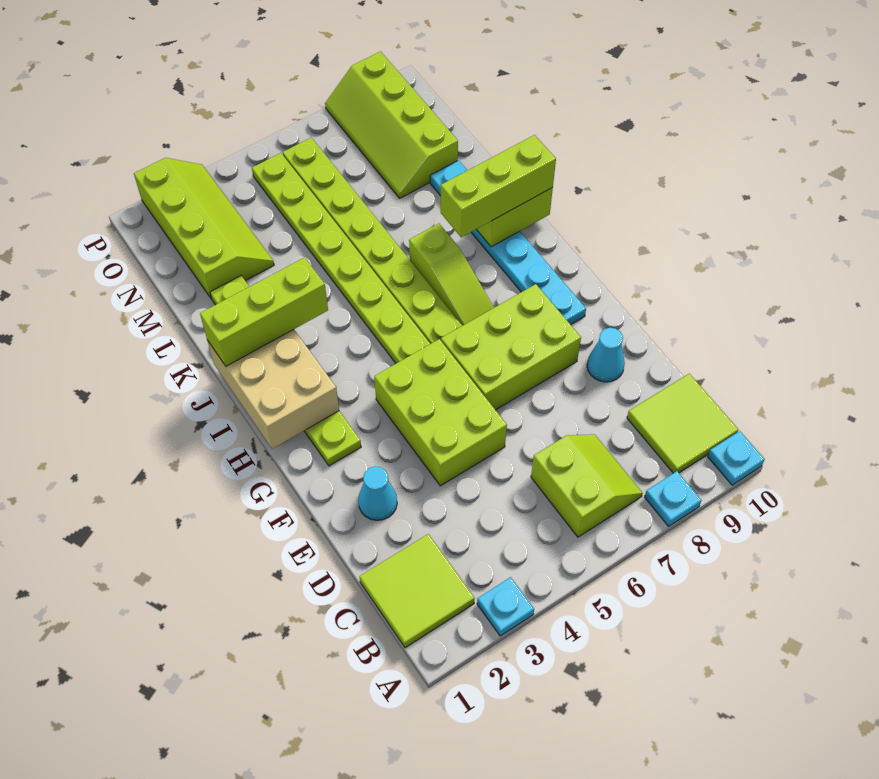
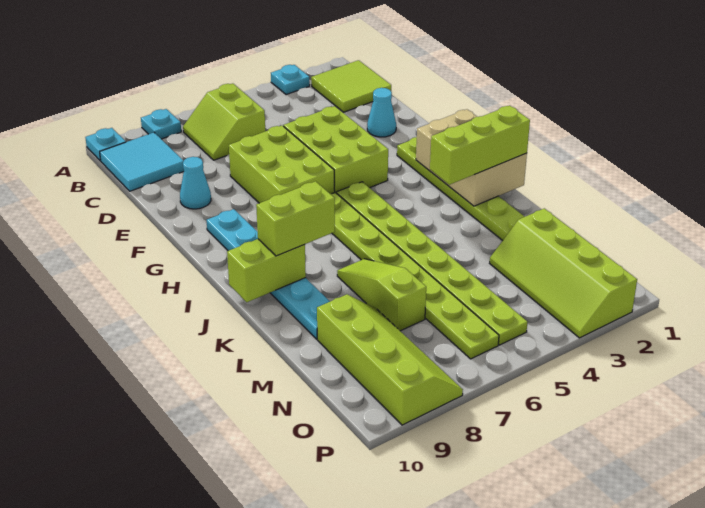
lime 2x2 tile [627,374,738,473] -> cyan 2x2 tile [100,133,184,191]
lime 2x3 brick [441,284,581,410] -> lime 2x3 brick turned to [229,126,335,203]
lime 1x3 slope [409,224,494,326] -> lime 1x3 slope moved to [337,259,426,331]
lime 1x3 brick [441,135,556,237] -> lime 1x2 brick [256,181,335,256]

